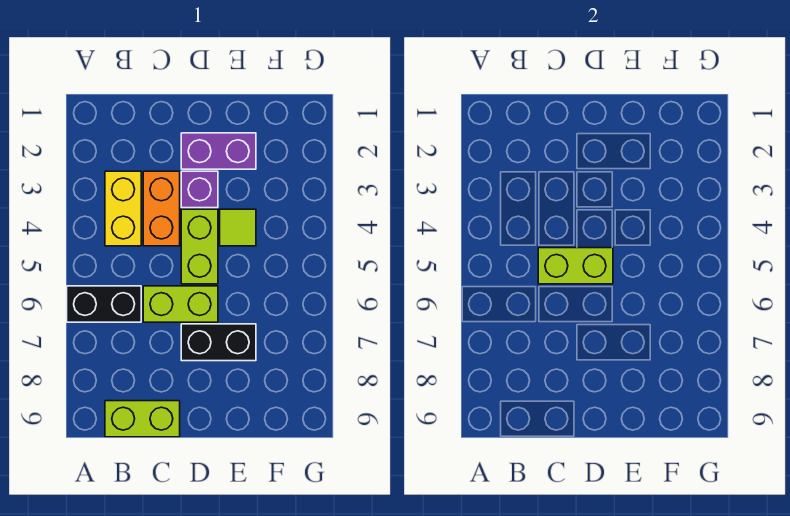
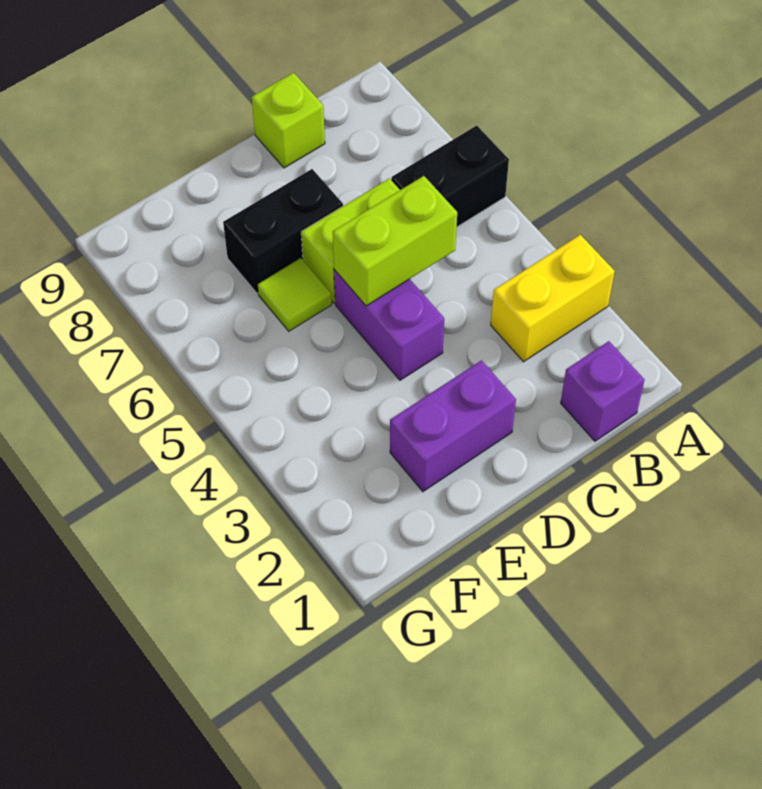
yellow 1x2 brick [105,171,141,246] -> yellow 1x2 brick turned to [491,235,615,362]
lime 1x2 brick [105,401,180,437] -> lime 1x1 brick [252,73,325,168]
orange 1x2 brick [143,171,180,246] -> none
purple 1x1 brick [181,171,218,208] -> purple 1x1 brick moved to [561,341,644,441]
lime 1x2 brick [181,209,218,284] -> purple 1x2 brick [334,270,444,380]
lime 1x1 tile [220,209,256,246] -> lime 1x1 tile moved to [257,258,332,331]

